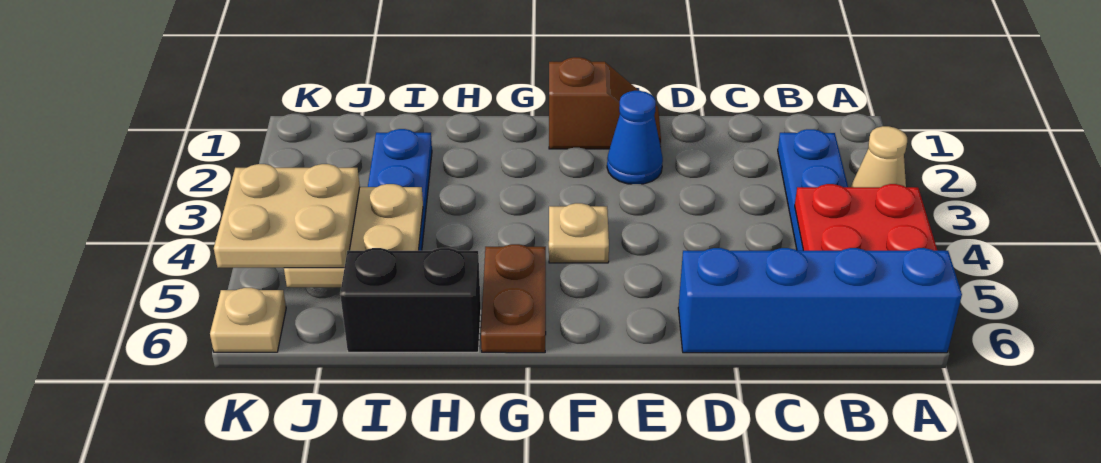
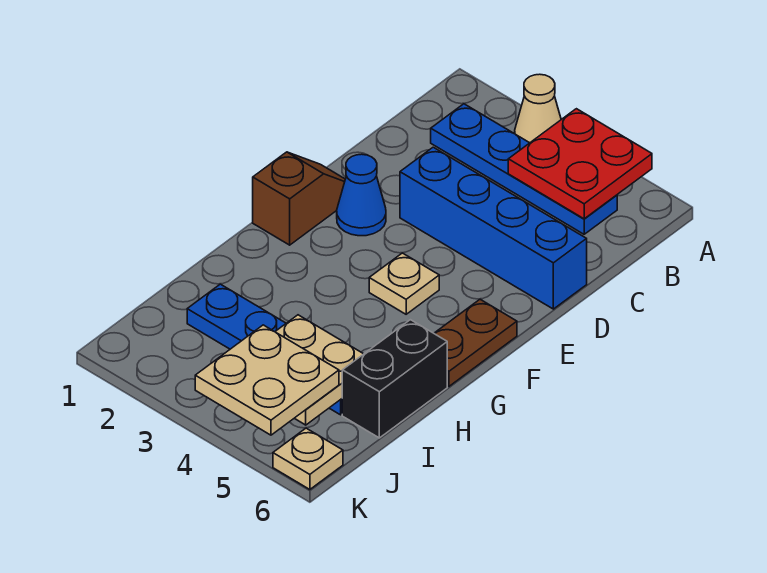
blue 1x4 brick [678,248,962,353] -> blue 1x4 brick turned to [400,147,587,309]
brown 1x2 plate [481,244,546,353] -> brown 1x2 plate turned to [434,299,517,386]

